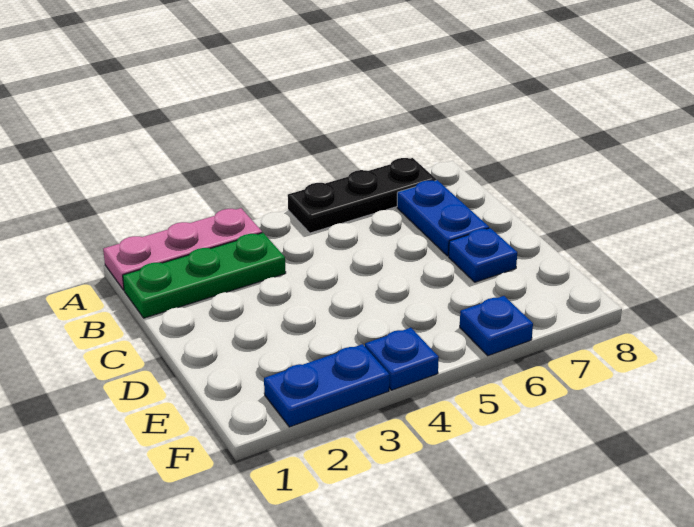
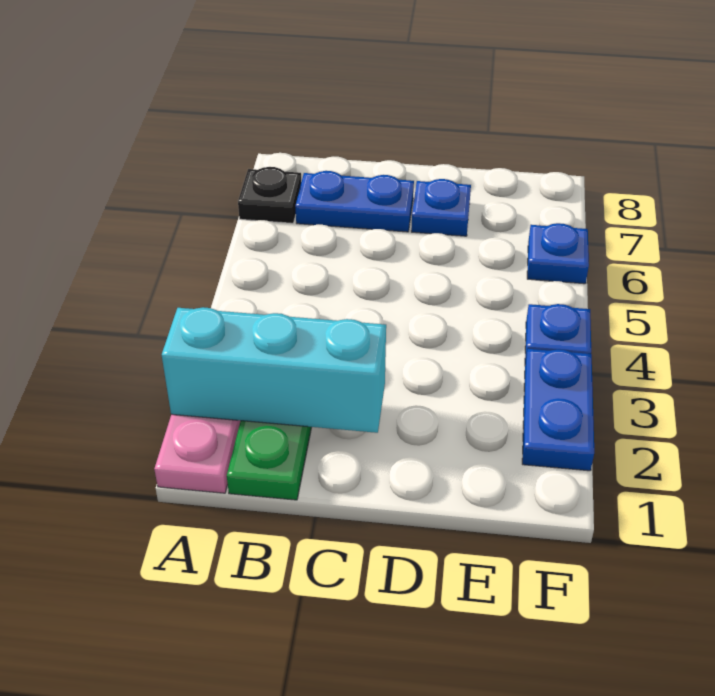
none -> cyan 1x3 brick [162,307,386,433]
black 1x3 plate [288,158,436,233] -> black 1x1 plate [238,167,301,223]

